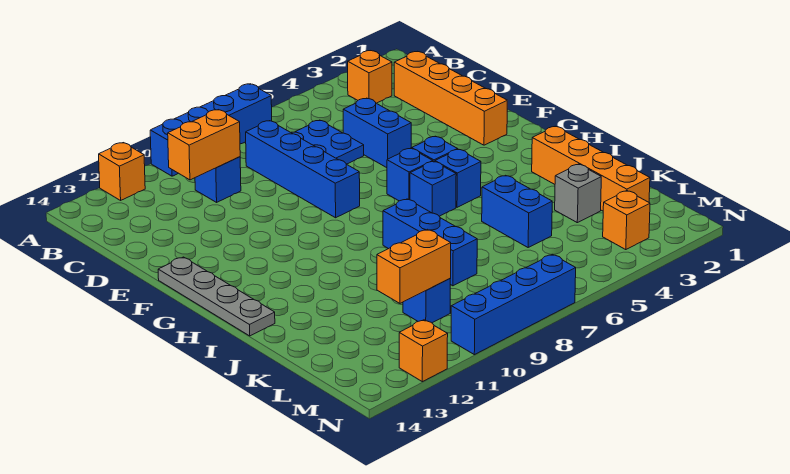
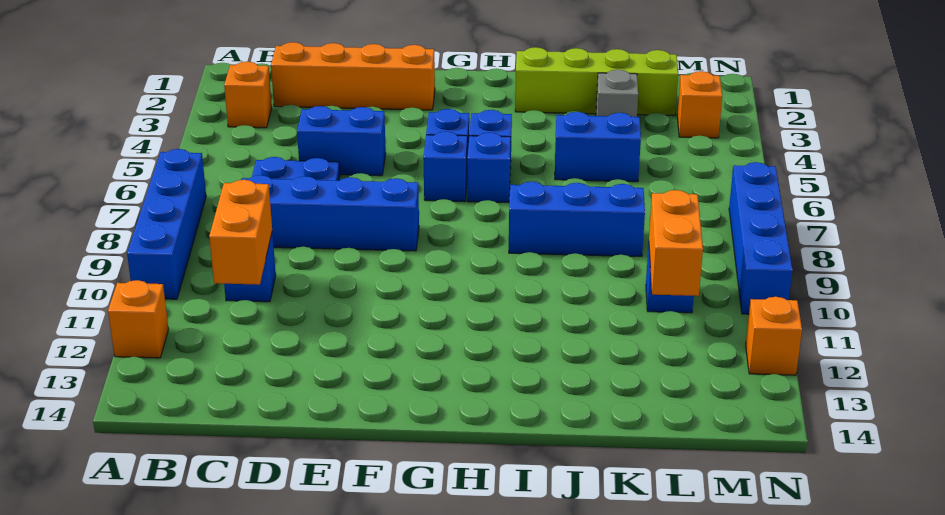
grey 1x4 plate [158,257,275,336] -> none
orange 1x4 brick [532,127,650,211] -> lime 1x4 brick [515,47,678,116]

